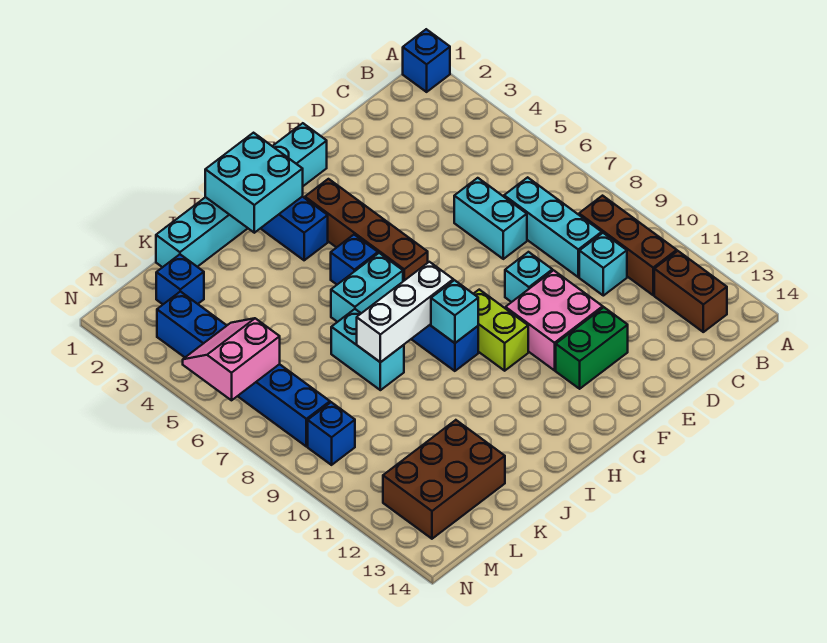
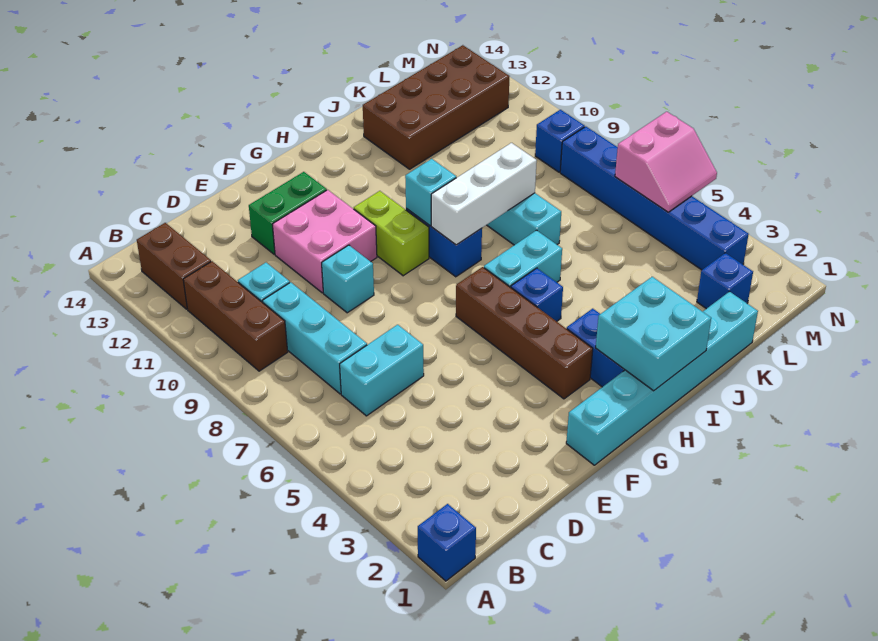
cyan 1x2 brick [454,178,527,259] -> cyan 1x2 brick turned to [340,325,424,416]
brown 2x3 brick [383,420,505,539] -> brown 2x4 brick [363,45,509,169]

